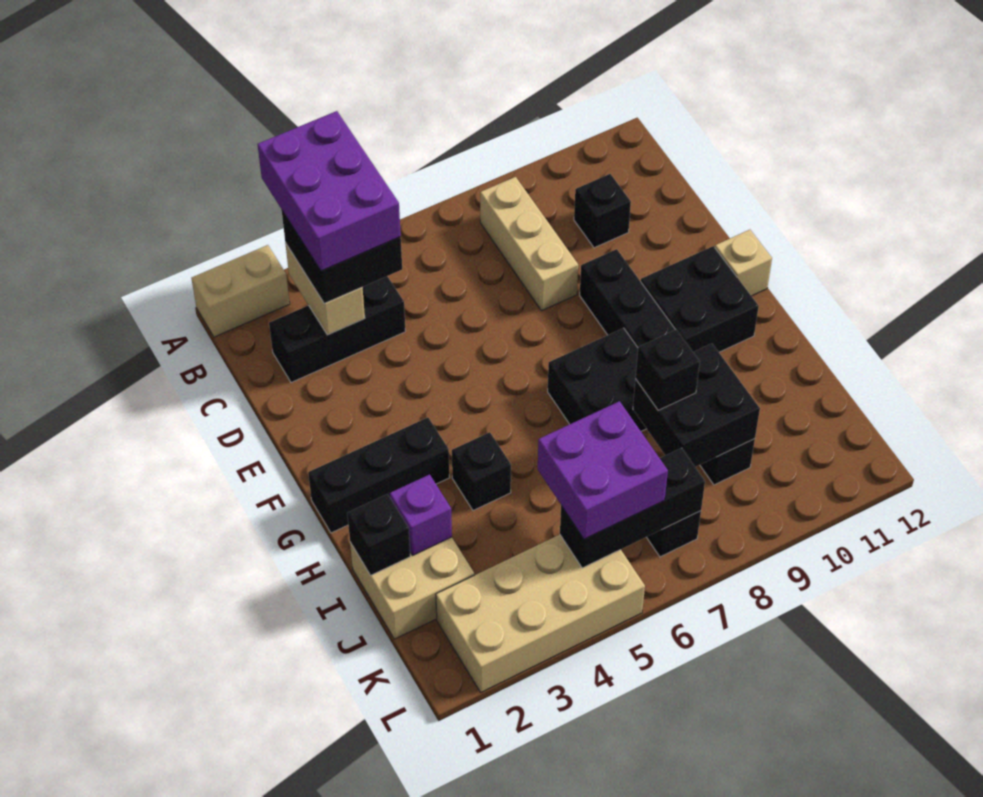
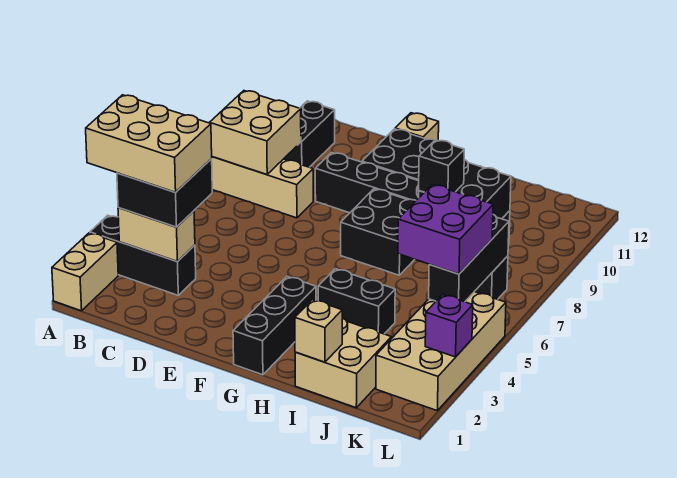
purple 2x3 brick [258,111,401,271] -> tan 2x3 brick [86,95,212,192]
none -> tan 2x2 brick [210,91,301,175]
black 1x3 brick [269,276,406,382] -> black 1x3 brick turned to [90,215,196,295]
black 1x1 brick [574,174,631,248] -> black 1x2 brick [284,101,335,167]
black 1x1 brick [452,432,511,510] -> black 1x2 brick [318,269,395,334]
black 1x1 brick [347,494,410,575] -> tan 1x1 brick [295,300,342,362]
purple 1x1 brick [390,474,452,556] -> purple 1x1 brick moved to [425,295,473,357]

